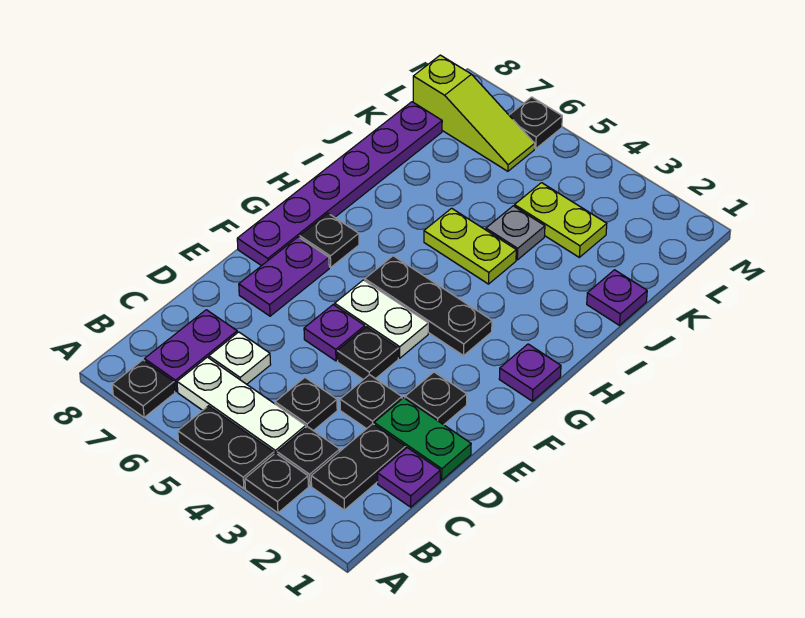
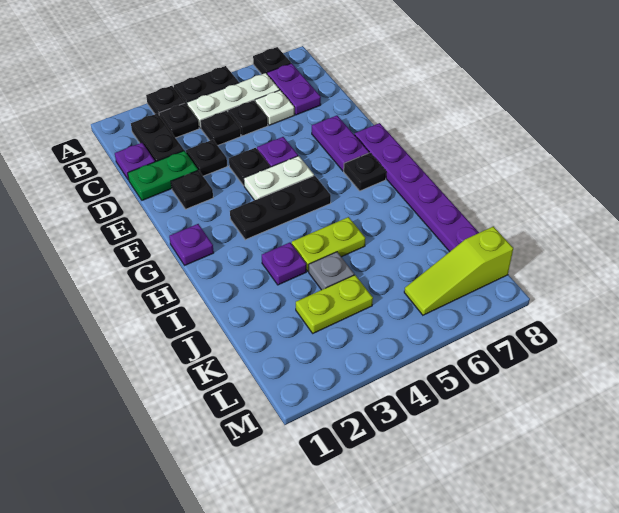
purple 1x1 plate [587,270,647,325] -> purple 1x1 plate moved to [262,243,306,285]
black 1x1 plate [509,97,562,149] -> black 1x1 plate moved to [228,100,268,136]

